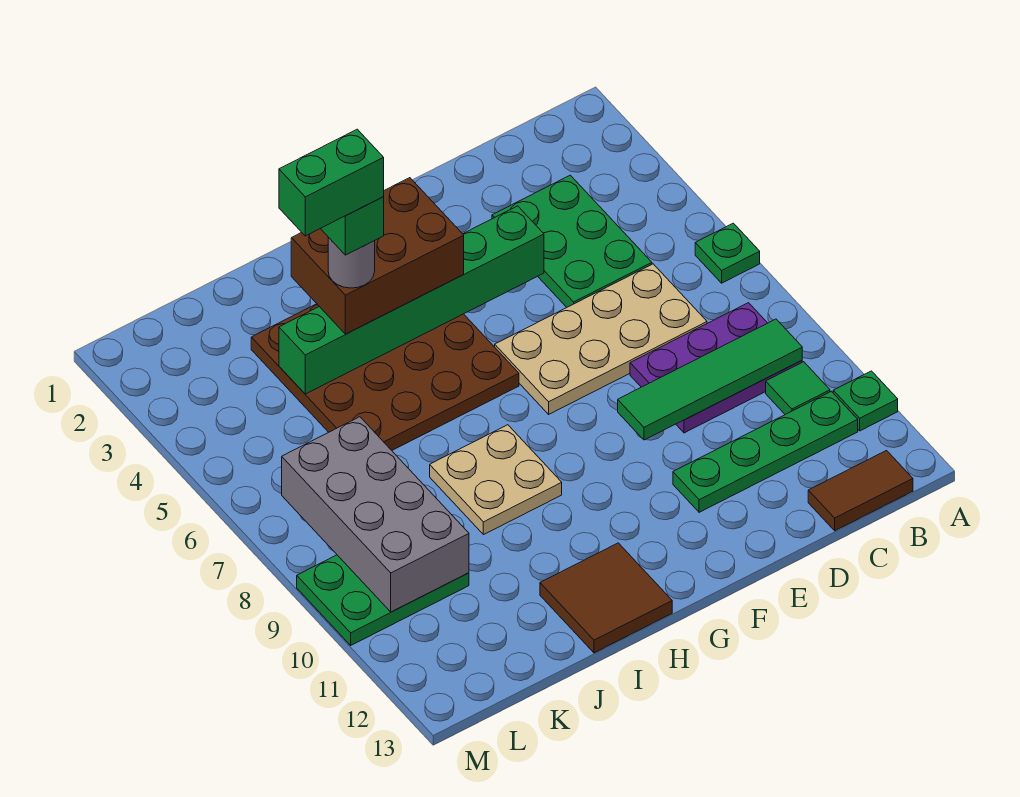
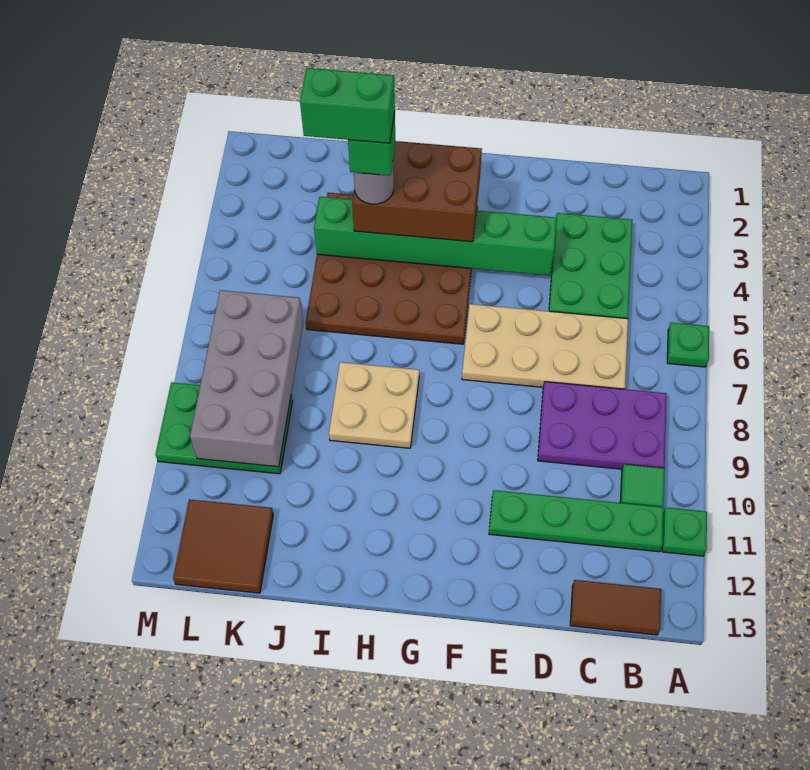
green 1x4 tile [618,319,802,440] -> none
brown 2x2 tile [540,543,672,653] -> brown 2x2 tile moved to [173,499,273,593]

